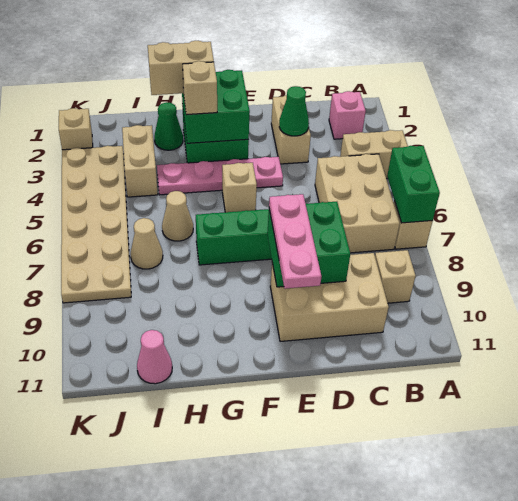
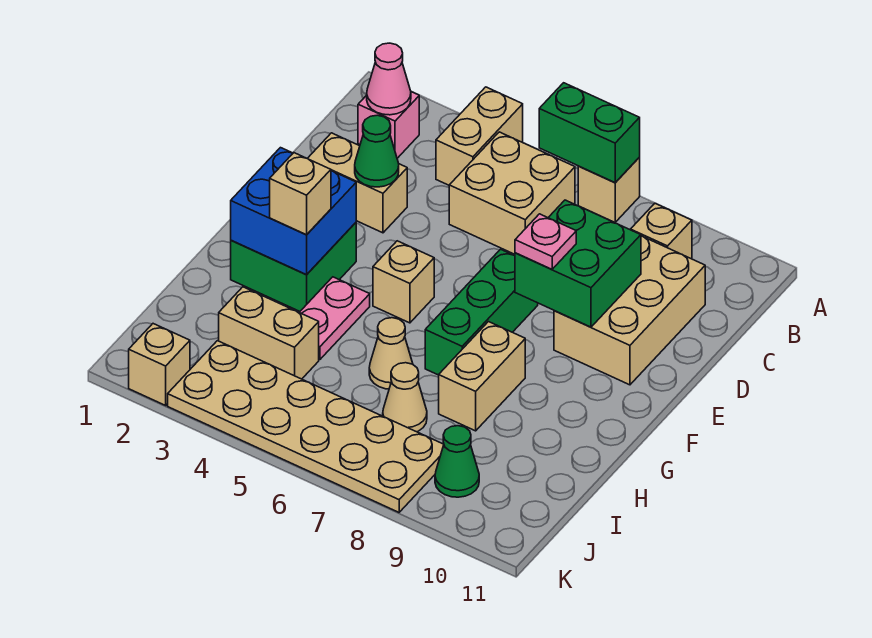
tan 2x3 brick [315,154,400,253] -> tan 2x2 brick [449,132,575,254]
pink 1x4 plate [157,157,283,195] -> pink 1x2 plate [299,277,370,359]
pink 1x3 plate [269,194,321,289] -> pink 1x1 plate [515,214,576,269]
green 2x2 brick [182,70,250,143] -> blue 2x2 brick [231,148,356,275]
tan 1x2 brick [148,41,214,95] -> tan 1x2 brick moved to [439,322,525,431]
green 1x1 cone [154,102,183,150] -> green 1x1 cone moved to [435,426,479,497]
pink 1x1 cone [137,330,172,384] -> pink 1x1 cone moved to [367,43,411,115]

